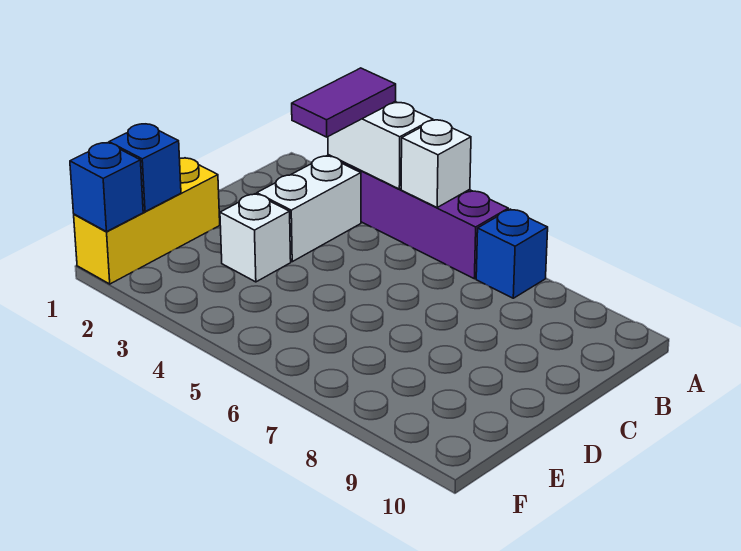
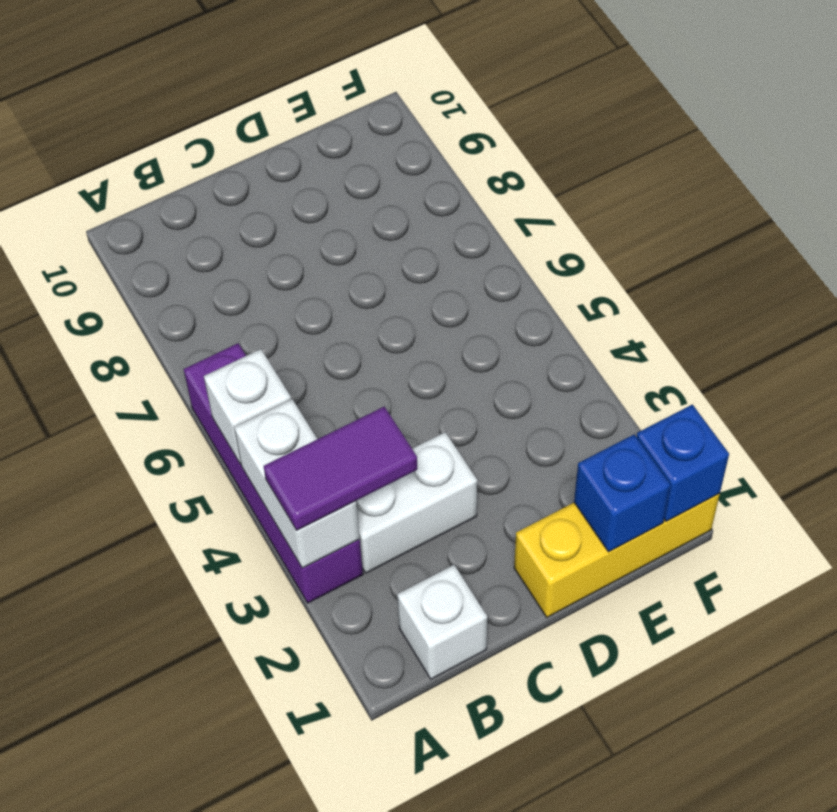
blue 1x1 brick [476,209,548,298] -> none
white 1x1 brick [220,194,291,282] -> white 1x1 brick moved to [397,565,487,679]

